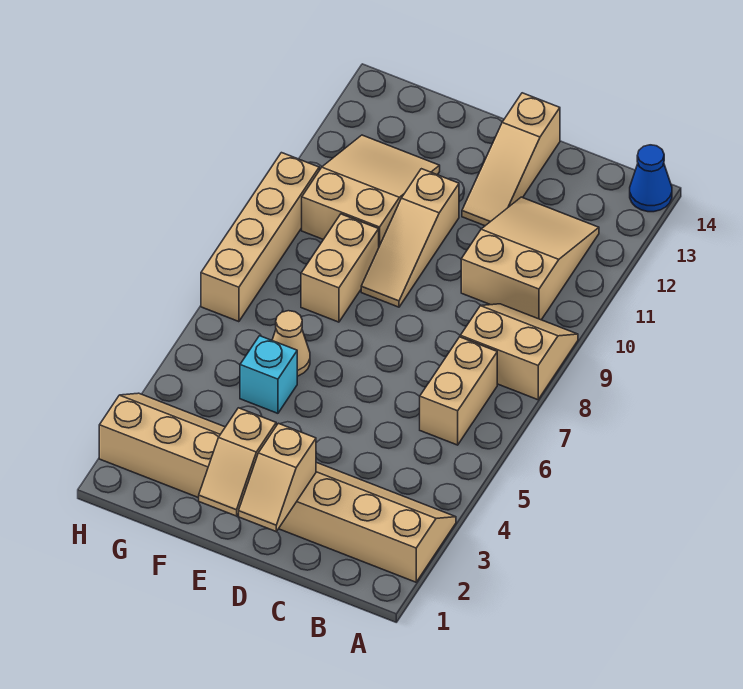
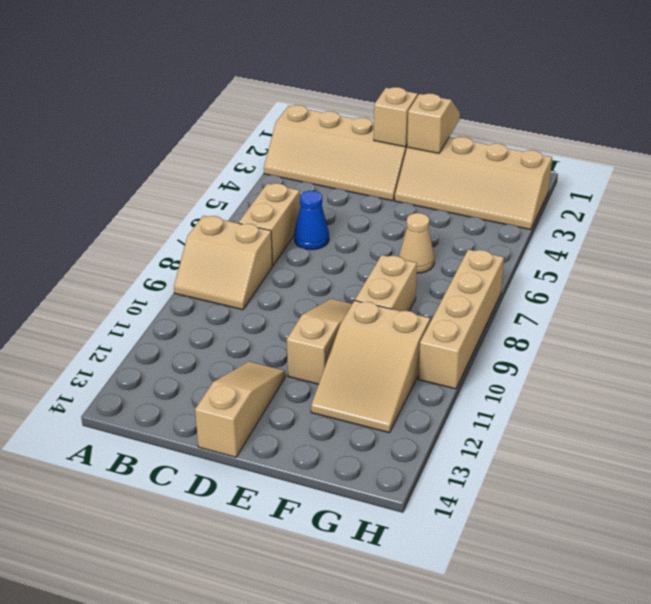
blue 1x1 cone [630,145,672,212] -> blue 1x1 cone moved to [294,191,329,250]
tan 2x3 slope [461,197,599,320] -> none
cyan 1x1 brick [240,336,297,413] -> none

